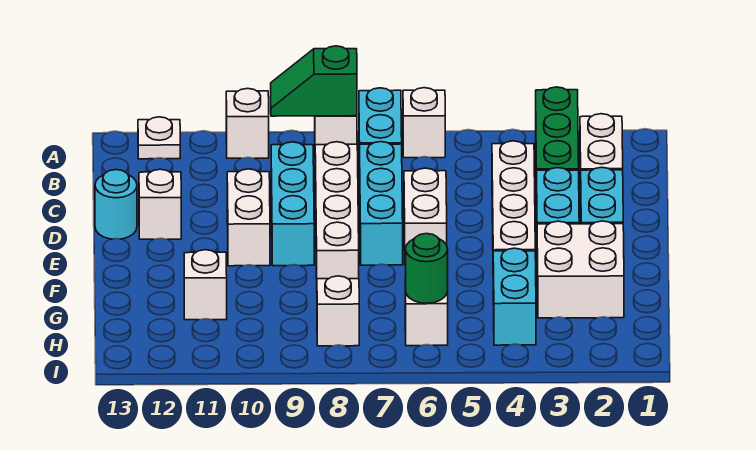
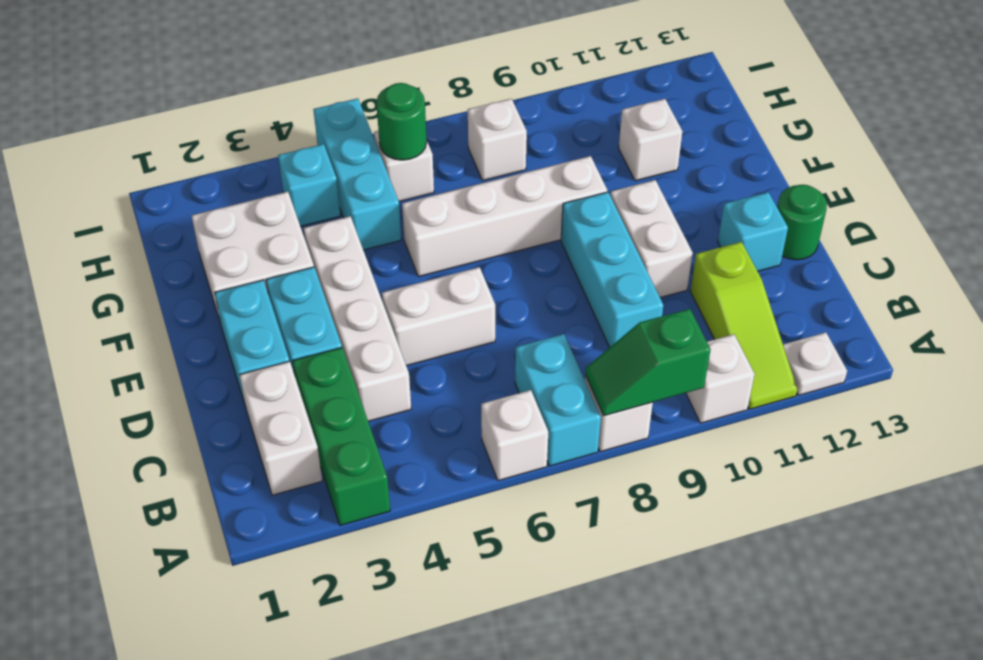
green 1x2 slope [271,46,357,116] -> green 1x2 slope turned to [585,309,710,416]
none -> lime 1x3 slope [690,242,797,409]
cyan 1x3 brick [360,142,403,265] -> cyan 1x3 brick moved to [313,98,401,250]
white 1x4 brick [315,142,359,279] -> white 1x4 brick turned to [402,156,607,277]
white 1x2 brick [404,168,447,265] -> white 1x2 brick turned to [382,267,495,366]
white 1x1 brick [139,169,181,239] -> cyan 1x1 brick [718,192,788,271]
cyan 1x1 round brick [95,170,137,239] -> green 1x1 round brick [777,185,827,260]
cyan 1x2 brick [493,248,536,345] -> cyan 1x1 brick [278,144,340,226]

